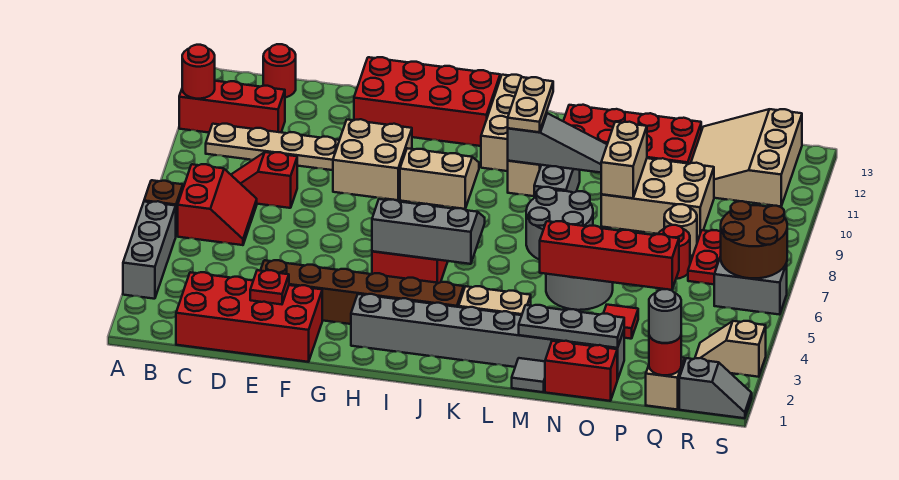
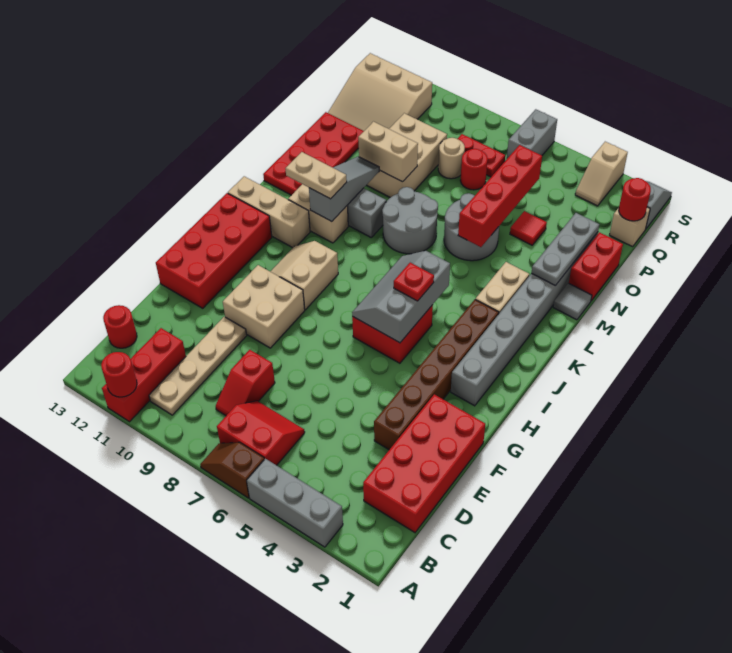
red 1x1 plate [250,270,289,304] -> red 1x1 plate moved to [394,263,434,301]
grey 1x1 round brick [649,289,681,343] -> none
brown 2x2 round brick [721,201,787,278] -> none

